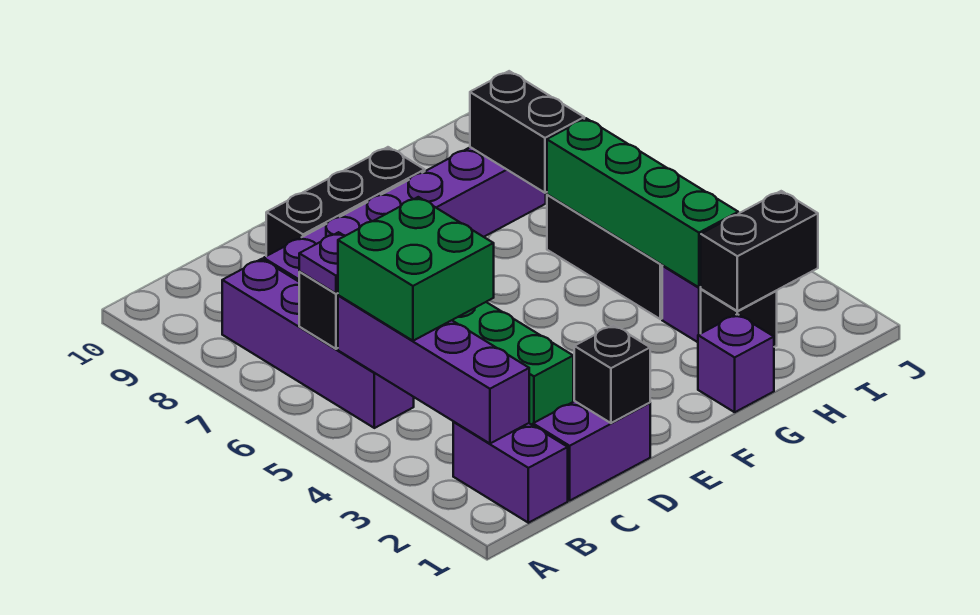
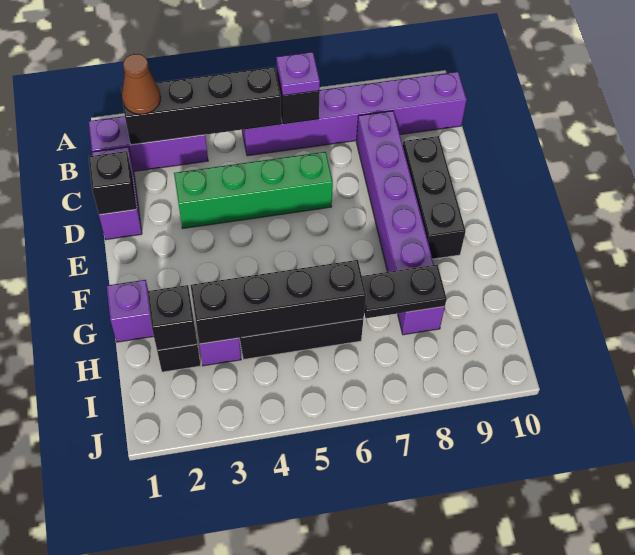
purple 1x2 brick [453,422,568,523] -> purple 1x3 brick [89,116,208,171]
purple 1x4 brick [338,295,529,444] -> black 1x4 brick [121,67,281,145]
none -> brown 1x1 cone [122,54,161,114]
green 2x2 brick [338,197,494,341] -> none
purple 1x4 brick [222,259,414,428] -> purple 1x6 brick [242,72,467,156]
black 1x2 brick [701,191,818,311] -> black 1x1 brick [147,285,197,350]
green 1x4 brick [547,118,738,287] -> black 1x4 brick [190,260,366,344]
black 1x2 brick [470,71,584,193] -> black 1x2 plate [362,265,447,318]

